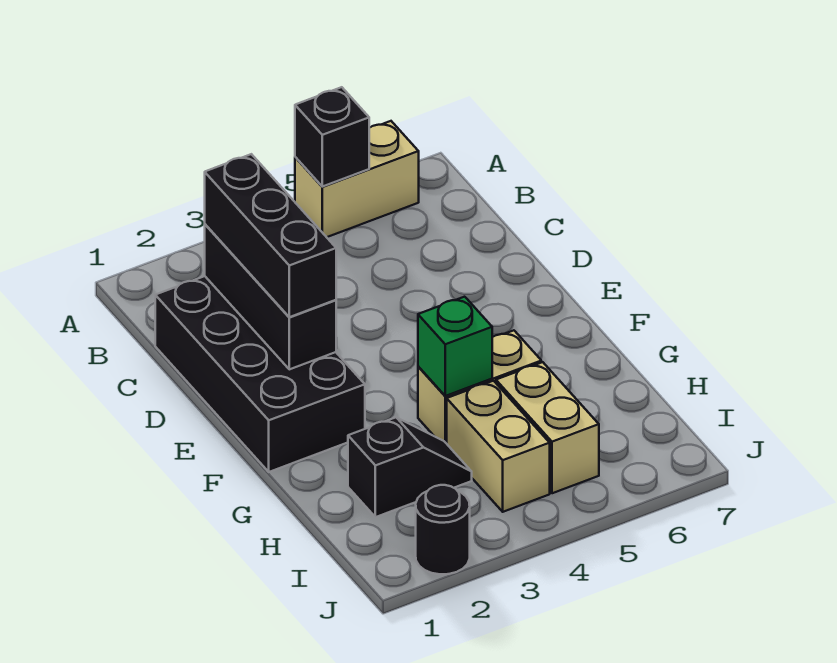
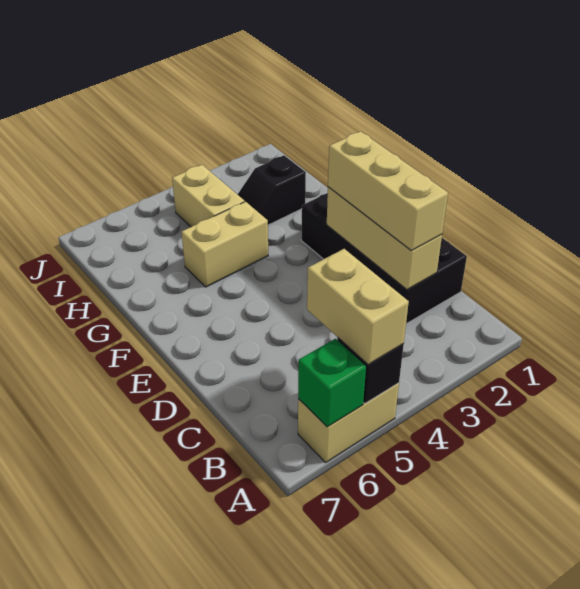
black 1x3 brick [205,224,336,369] -> tan 1x3 brick [327,187,442,290]
black 1x3 brick [205,154,336,317] -> tan 1x3 brick [328,131,448,251]
green 1x1 brick [418,297,492,396] -> green 1x1 brick moved to [298,339,366,427]
tan 1x2 brick [496,362,599,493] -> tan 1x2 brick moved to [307,249,409,365]
black 1x1 round brick [416,485,470,574] -> none

